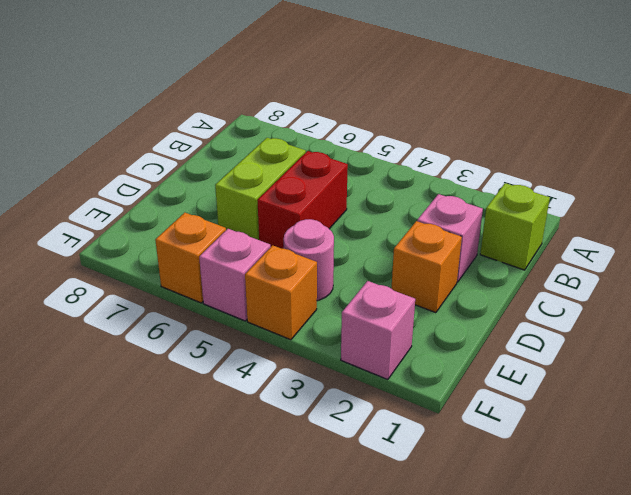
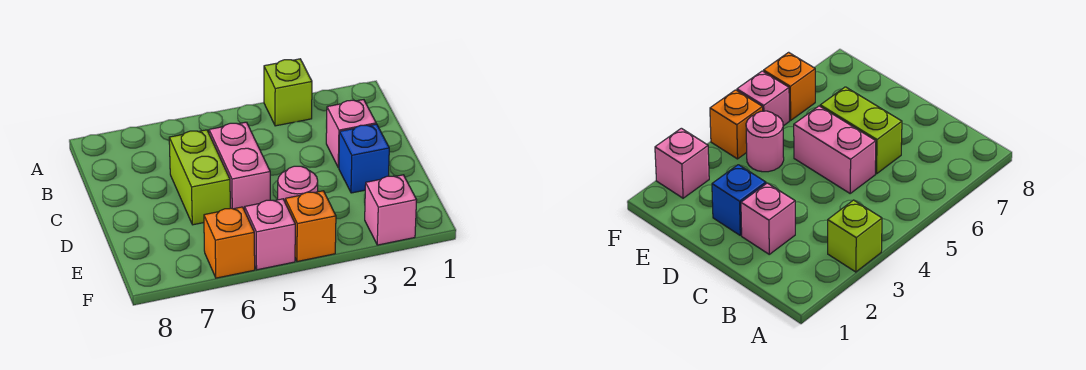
lime 1x1 brick [480,183,550,270] -> lime 1x1 brick moved to [264,59,312,126]
red 1x2 brick [257,151,348,249] -> pink 1x2 brick [209,122,270,211]
orange 1x1 brick [391,221,462,313] -> blue 1x1 brick [339,124,389,193]

